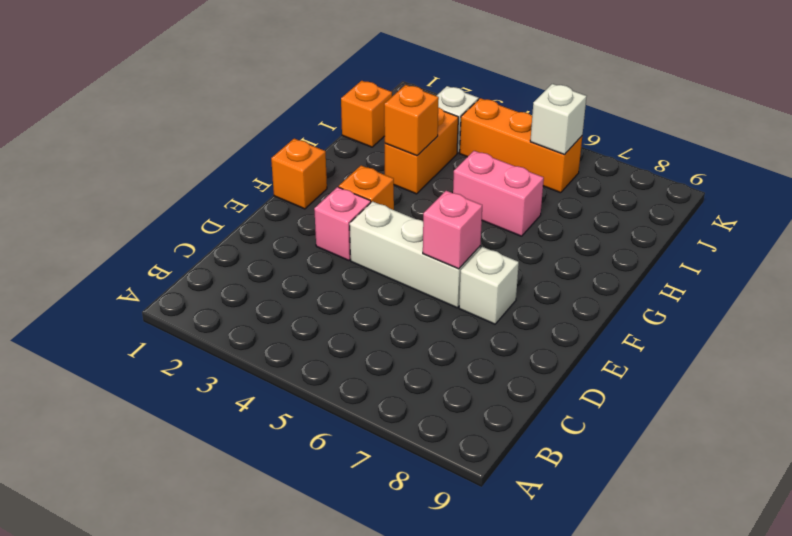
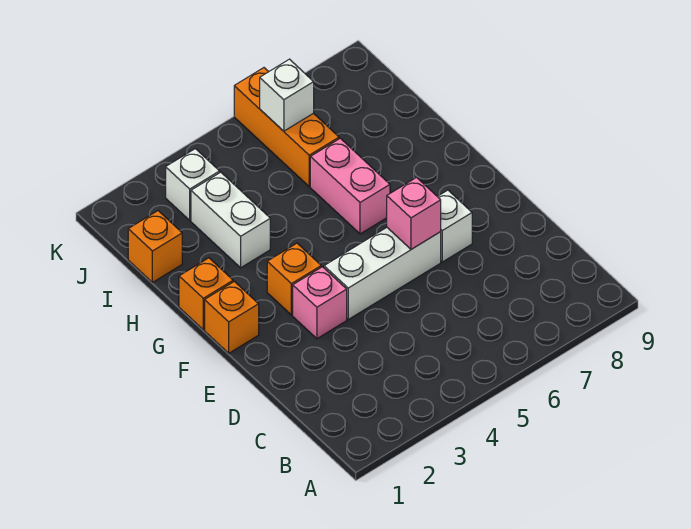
orange 1x2 brick [385,107,458,194] -> white 1x2 brick [191,172,270,268]
orange 1x1 brick [384,85,439,156] -> orange 1x1 brick moved to [179,258,233,330]
pink 1x2 brick [453,151,544,236] -> pink 1x2 brick turned to [310,138,390,234]
orange 1x3 brick [460,98,582,193] -> orange 1x3 brick turned to [234,68,339,187]

